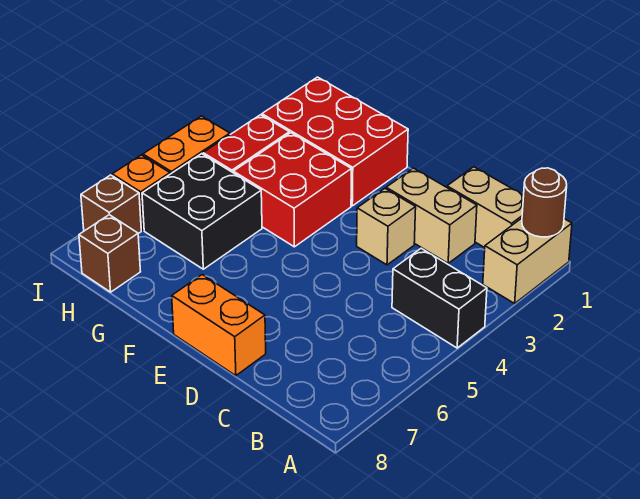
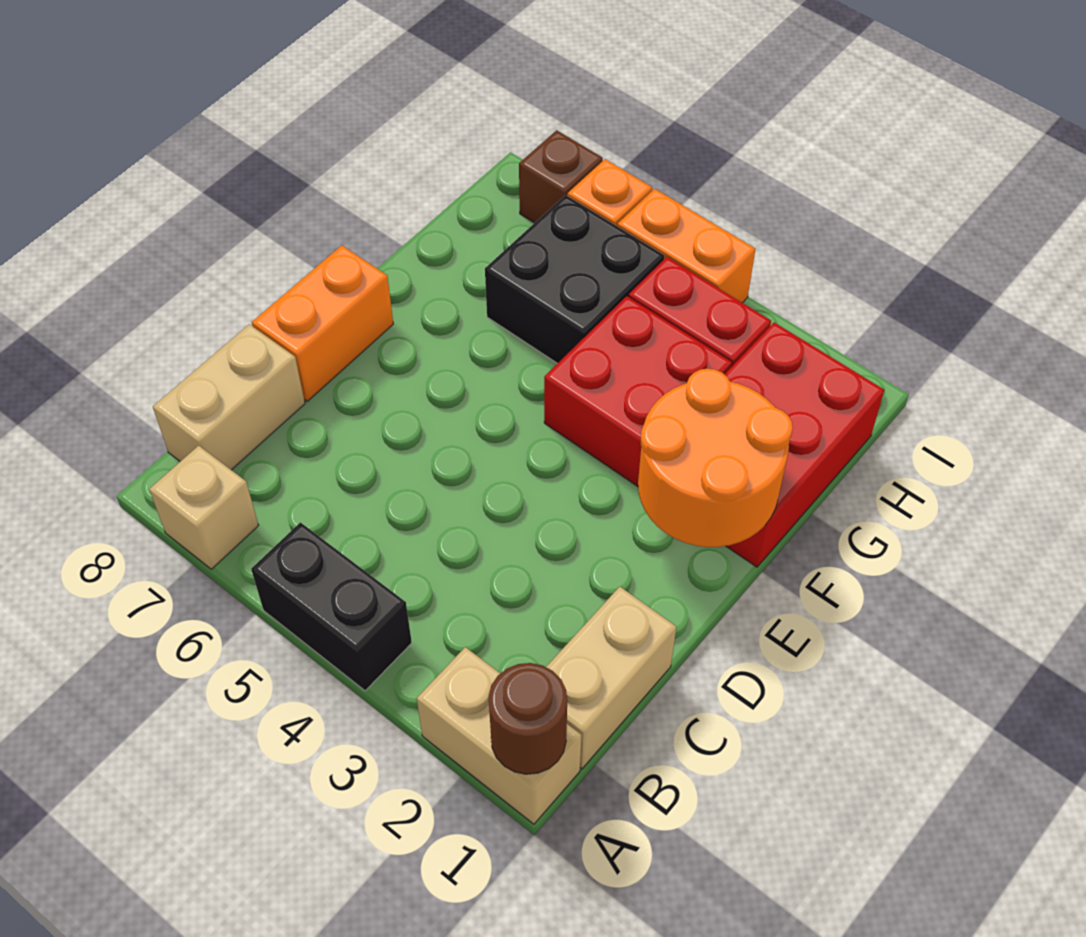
black 1x2 brick [392,248,487,348] -> black 1x2 brick turned to [251,522,412,691]
tan 1x2 brick [386,168,477,263] -> tan 1x2 brick moved to [153,324,305,470]
tan 1x1 brick [357,188,416,265] -> tan 1x1 brick moved to [149,446,259,569]
none -> orange 2x2 round brick [638,369,793,547]
brown 1x1 brick [79,215,141,292] -> none

